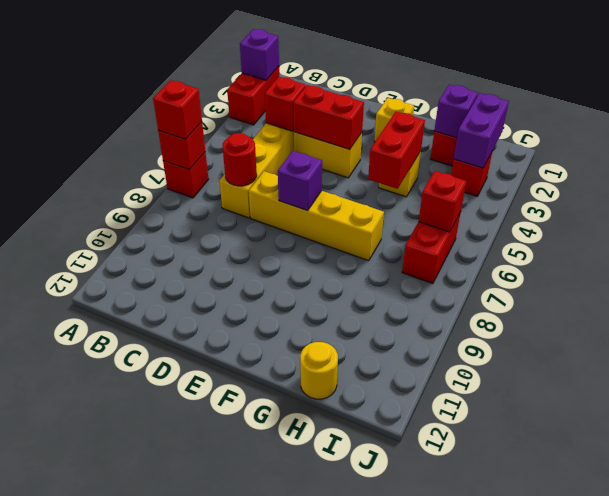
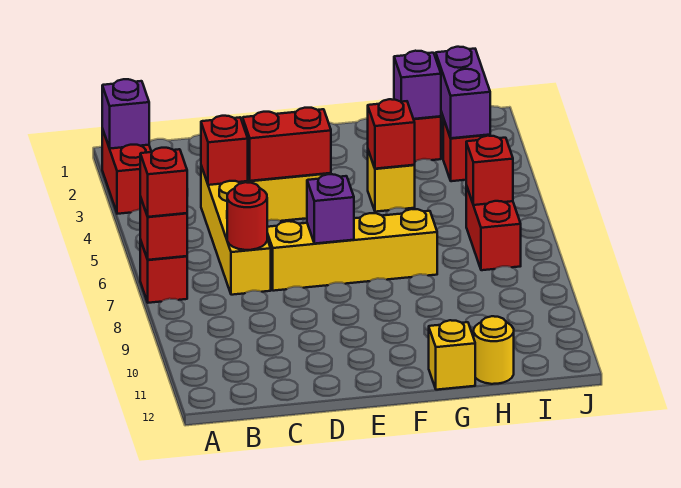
yellow 1x1 brick [374,98,414,142] -> yellow 1x1 brick moved to [429,320,475,390]
red 1x2 brick [368,112,425,189] -> red 1x1 brick [368,99,415,169]

